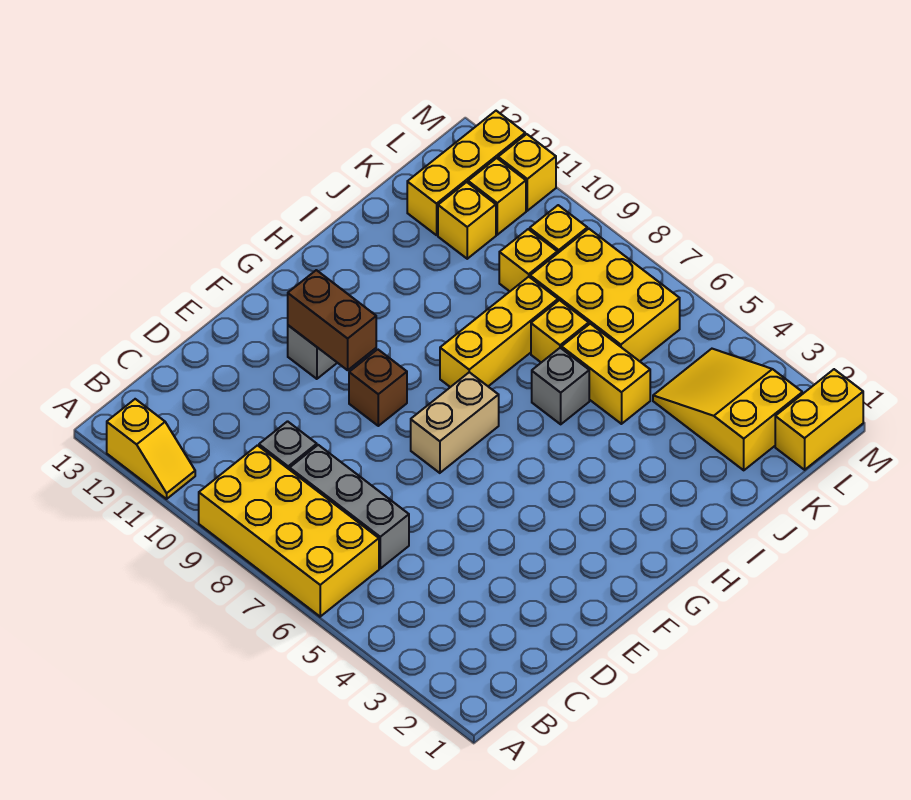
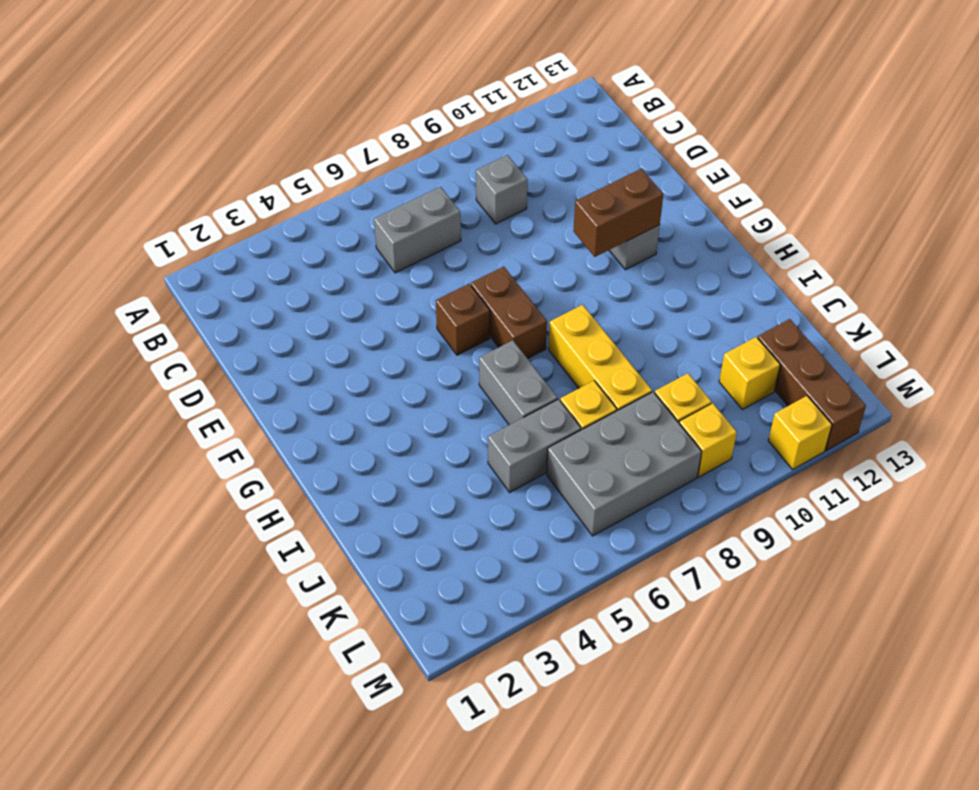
yellow 2x4 brick [199,445,379,617] -> none
yellow 1x2 slope [107,399,195,499] -> none
grey 1x3 brick [290,445,409,568] -> grey 1x2 brick [374,187,461,273]
tan 1x2 brick [411,372,499,473] -> brown 1x2 brick [471,267,547,359]
brown 1x1 brick [349,349,407,426] -> brown 1x1 brick moved to [436,284,490,355]
grey 1x1 brick [532,348,589,424] -> grey 1x2 brick [479,340,558,425]
yellow 1x2 brick [562,324,650,424] -> grey 1x2 brick [488,399,581,492]
yellow 2x3 slope [653,349,802,470] -> none
yellow 2x3 brick [530,229,680,361] -> grey 2x3 brick [547,392,702,536]
yellow 1x3 brick [407,111,525,235] -> brown 1x3 brick [758,319,866,450]
yellow 1x2 brick [775,369,863,470] -> none
yellow 1x1 brick [468,158,526,235] -> none

